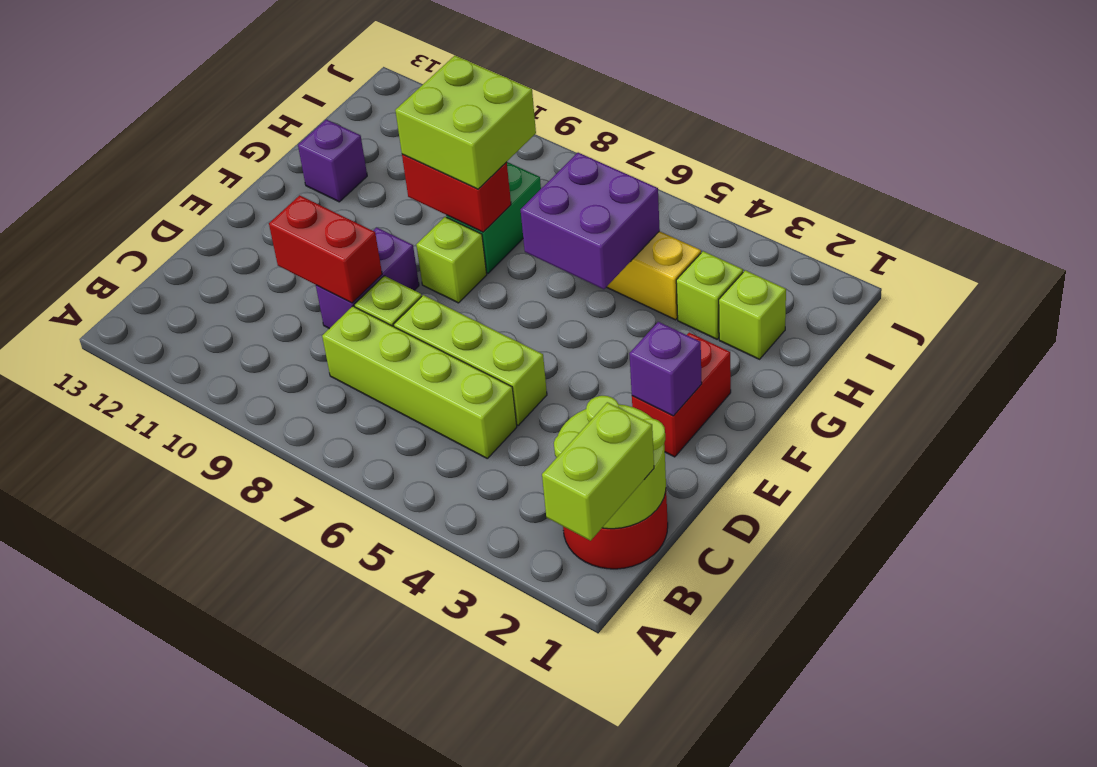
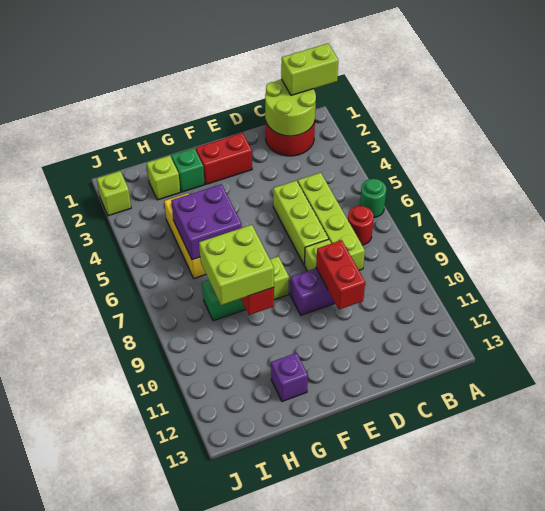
none -> green 1x1 round brick [360,179,386,218]
none -> red 1x1 round brick [348,206,374,245]
purple 1x1 brick [629,322,702,416] -> none
none -> green 1x1 brick [171,148,205,192]
lime 1x1 brick [676,251,743,339] -> lime 1x1 brick moved to [97,171,131,216]

